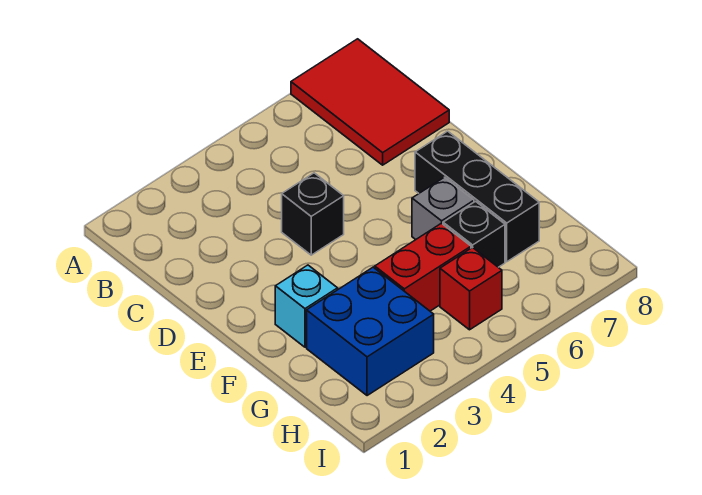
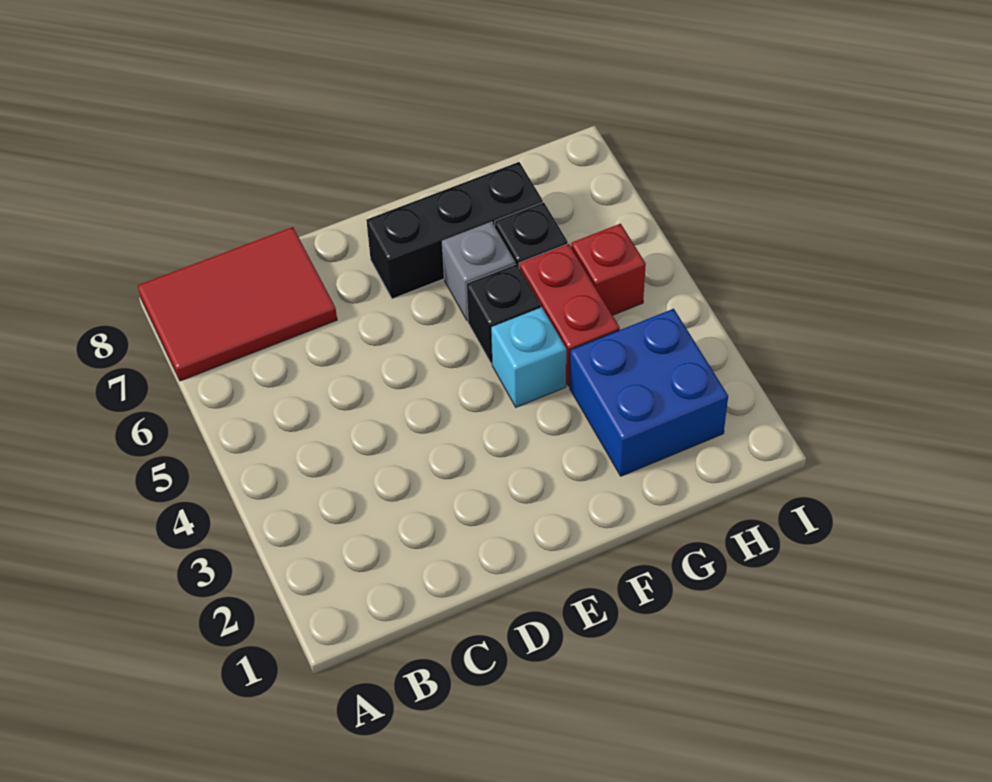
black 1x1 brick [282,173,344,255] -> black 1x1 brick moved to [466,264,541,364]
cyan 1x1 brick [275,265,338,347] -> cyan 1x1 brick moved to [491,307,566,407]

